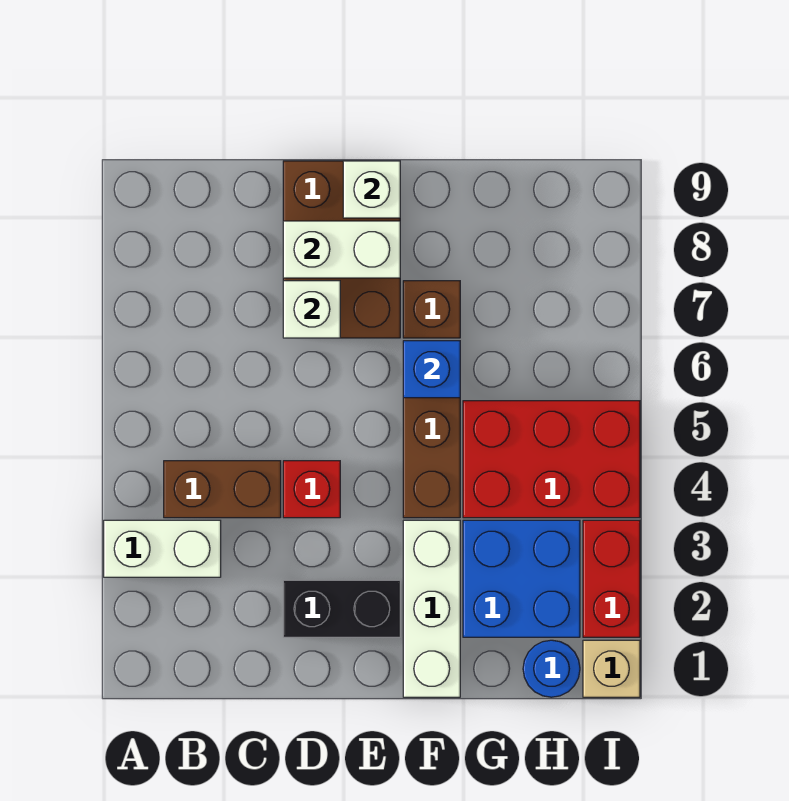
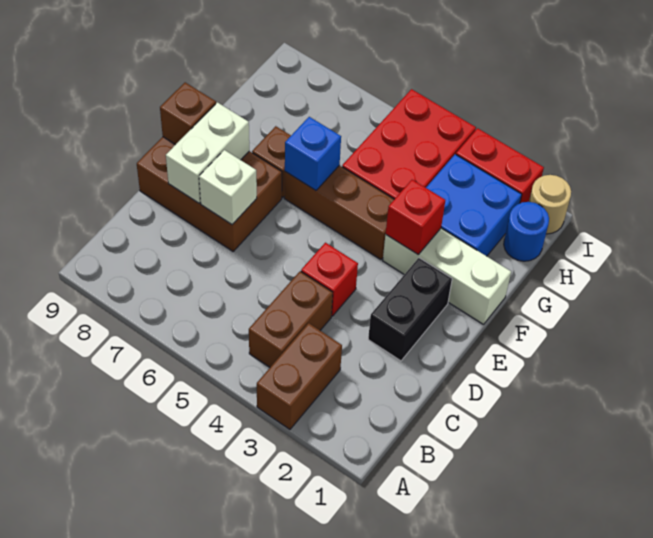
white 1x2 brick [104,520,221,577] -> brown 1x2 brick [257,323,342,429]
white 1x1 brick [343,161,400,218] -> brown 1x1 brick [160,82,216,145]
none -> red 1x1 brick [386,180,445,254]
tan 1x1 brick [583,640,640,697] -> tan 1x1 round brick [529,175,571,234]

